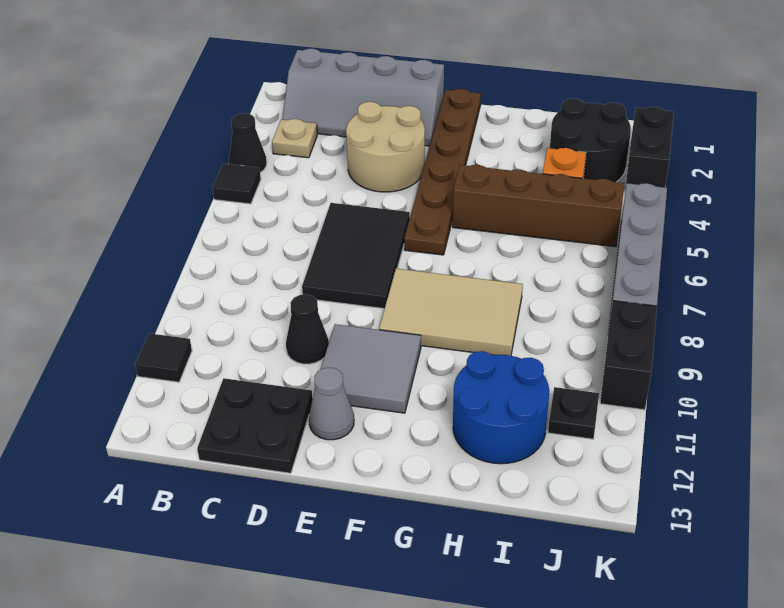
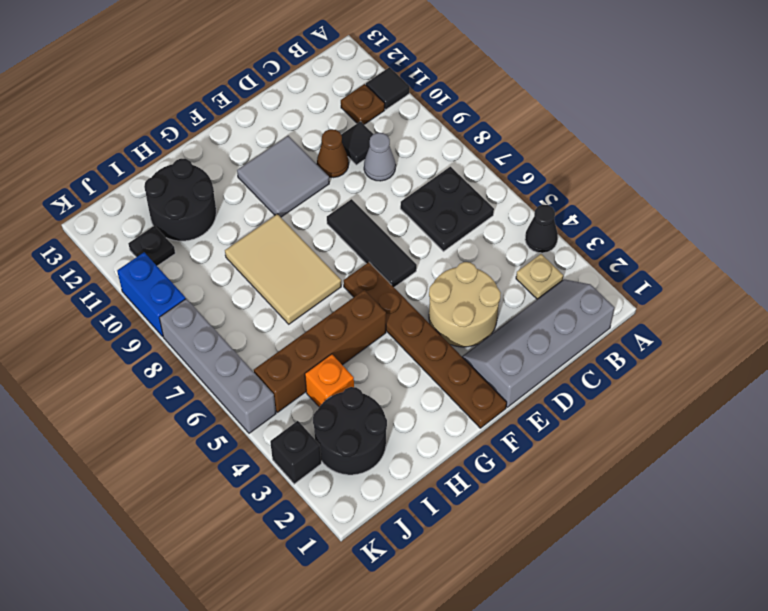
black 1x1 tile [212,163,261,204] -> black 1x1 tile moved to [341,121,373,165]
none -> brown 1x1 plate [341,84,385,124]
black 2x2 plate [197,378,313,473] -> black 2x2 plate moved to [400,167,494,251]
black 2x3 tile [302,203,410,309] -> black 1x3 tile [327,199,417,287]
black 1x1 cone [286,294,329,364] -> brown 1x1 cone [317,129,349,178]
grey 1x1 cone [309,368,354,440] -> grey 1x1 cone moved to [364,133,396,181]
tan 2x3 tile [379,269,523,356] -> tan 2x3 tile turned to [225,214,341,324]
blue 2x2 round brick [453,351,549,464] -> black 2x2 round brick [144,159,216,241]
black 1x2 brick [625,107,674,192] -> black 1x1 brick [270,421,321,484]
black 1x2 brick [600,301,657,410] -> blue 1x2 brick [117,252,186,336]

